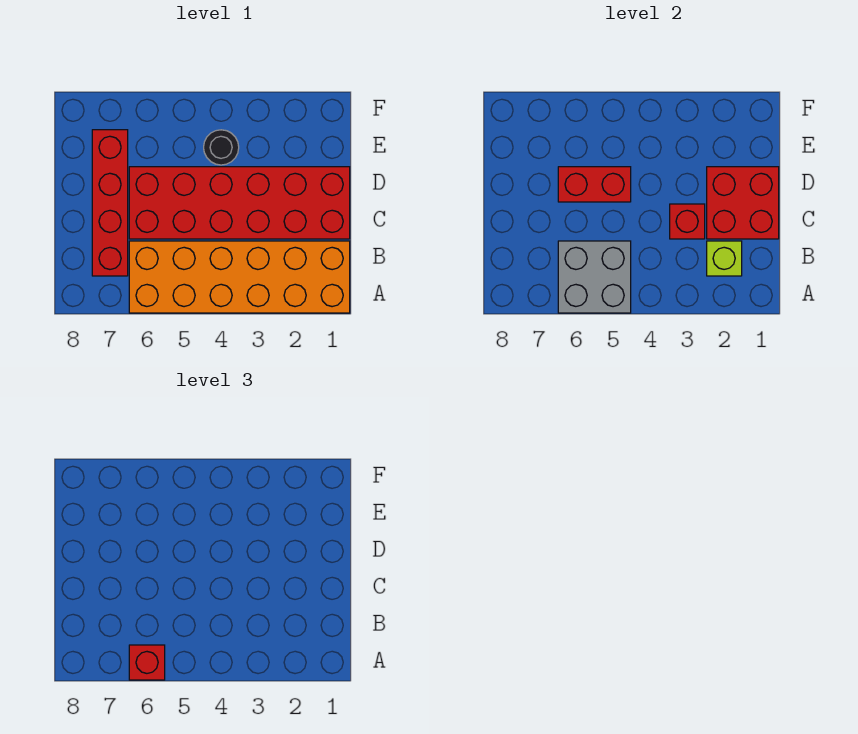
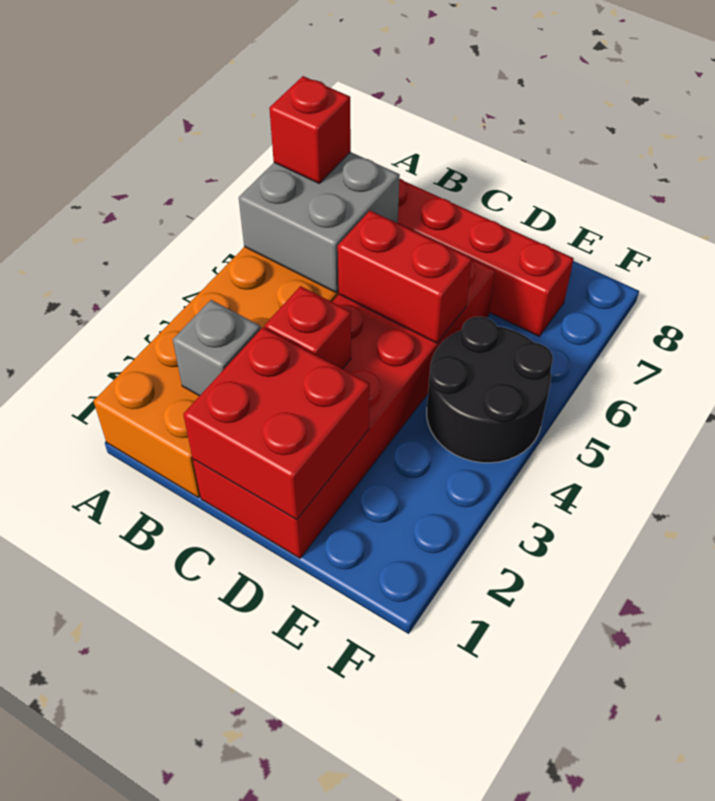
lime 1x1 brick [707,241,742,276] -> grey 1x1 brick [173,300,261,396]
red 1x2 brick [558,167,631,202] -> red 1x2 brick turned to [338,211,472,343]
black 1x1 round brick [204,130,239,165] -> black 2x2 round brick [427,317,553,463]

